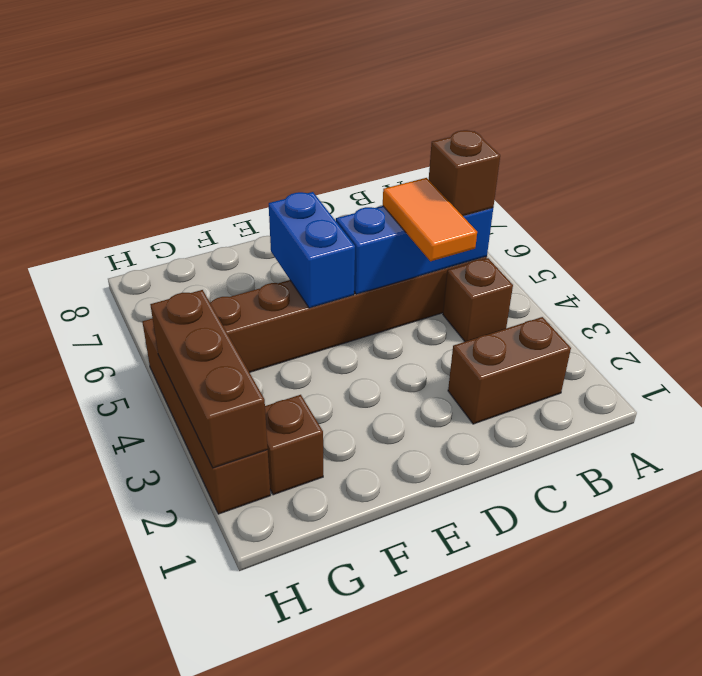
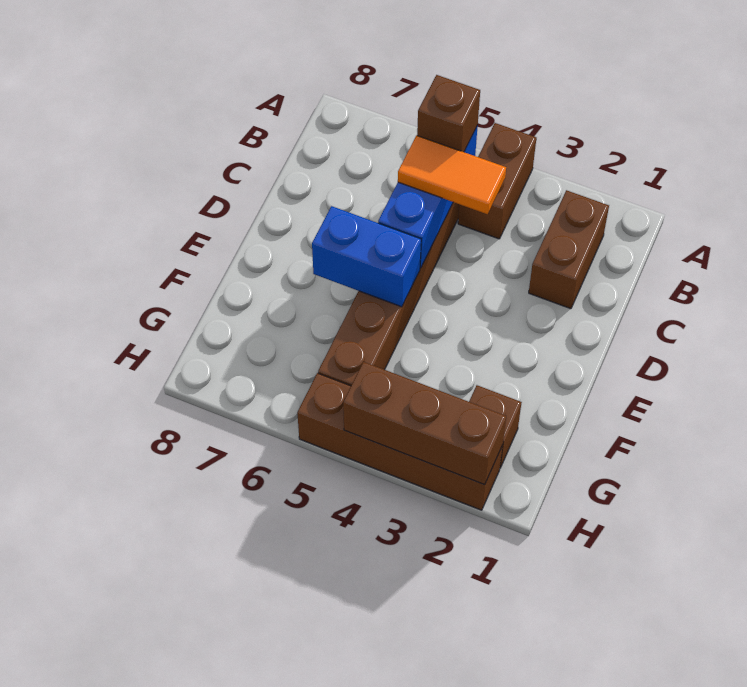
brown 1x1 brick [443,258,513,342] -> brown 1x2 brick [458,123,536,239]

